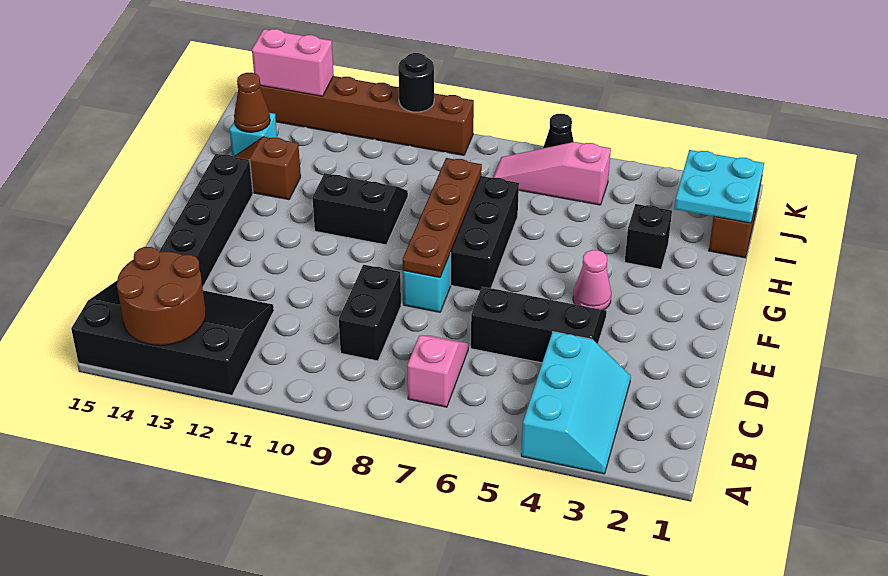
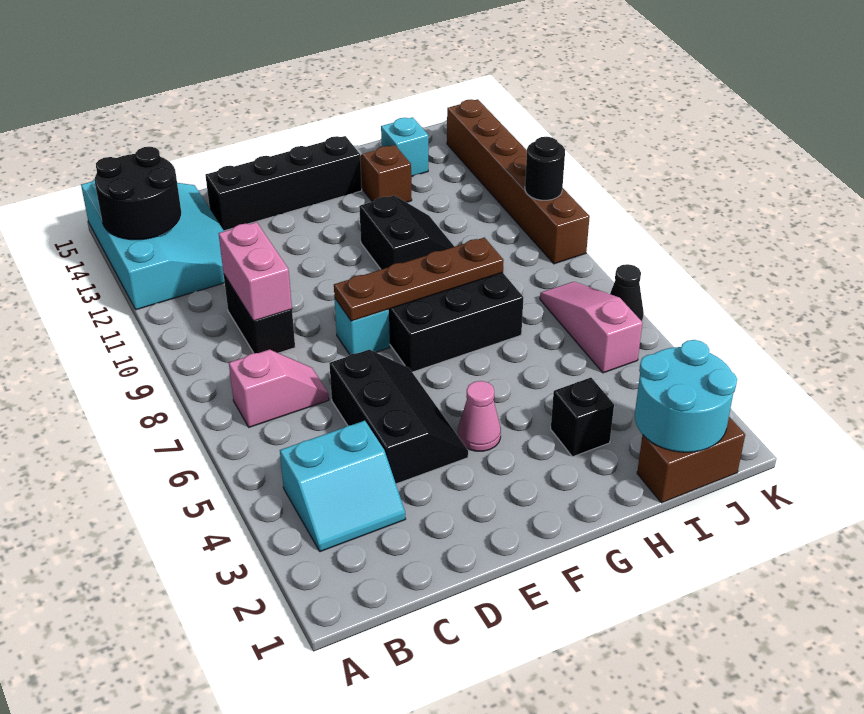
cyan 2x3 slope [521,332,631,474] -> cyan 2x2 slope [280,421,405,552]
black 3x4 slope [71,281,274,395] -> cyan 3x4 slope [81,179,225,310]
brown 2x2 round brick [117,247,206,345] -> black 2x2 round brick [95,147,181,240]
black 1x2 brick [339,265,401,361] -> black 1x2 brick turned to [224,275,295,353]
cyan 2x2 plate [675,150,764,223] -> cyan 2x2 round brick [635,340,737,452]
brown 1x1 cone [234,73,270,132] -> none
pink 1x2 brick [252,29,334,96] -> pink 1x2 brick moved to [219,222,292,321]

